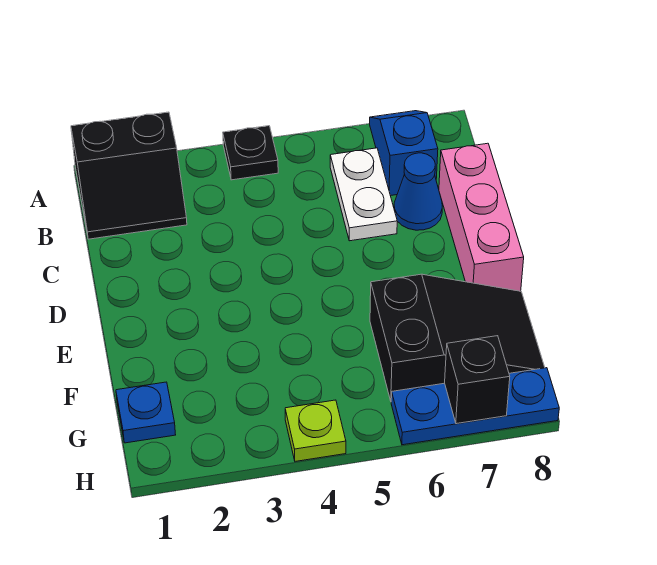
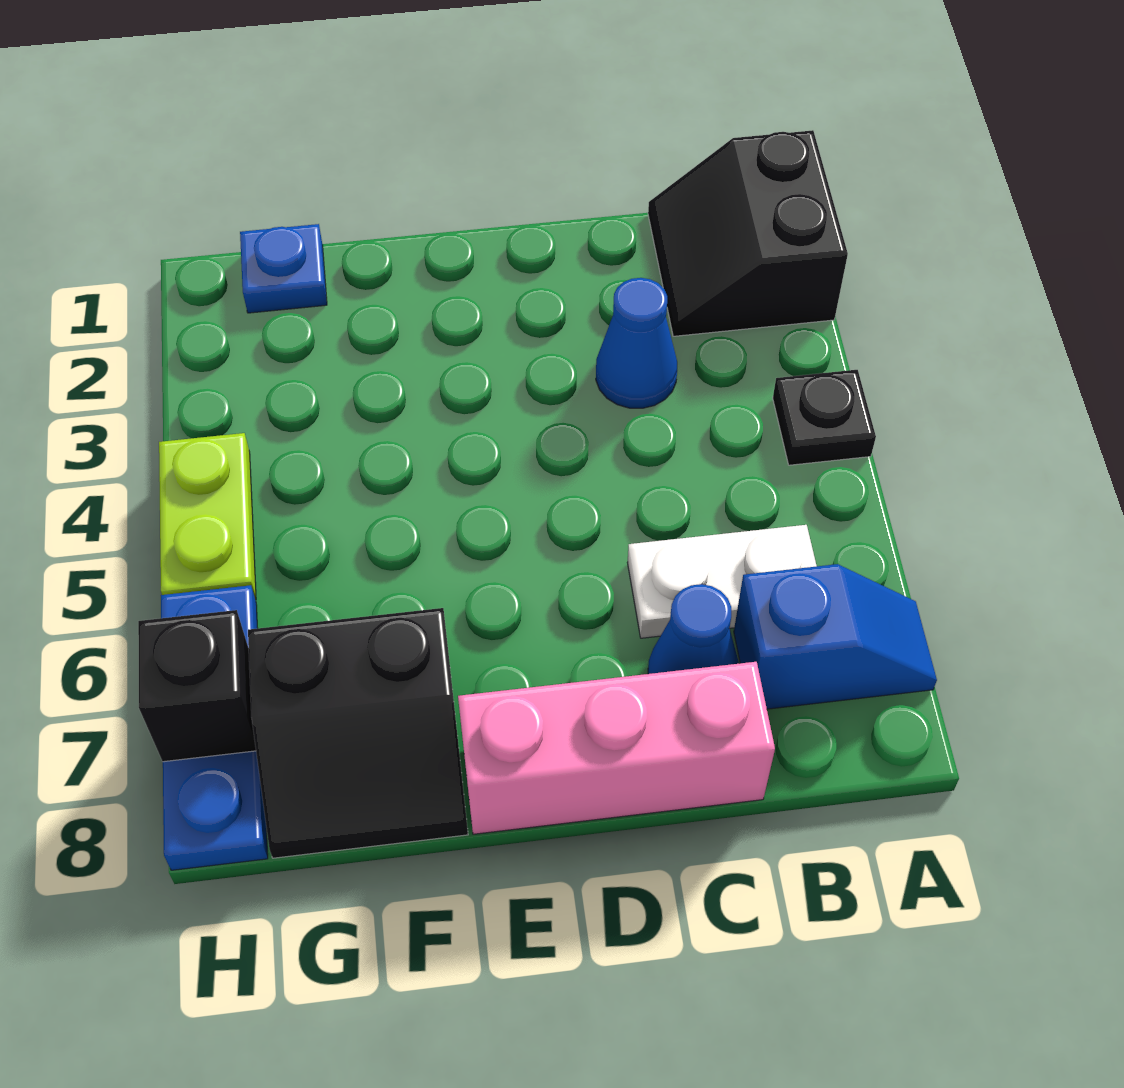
none -> blue 1x1 cone [596,278,677,408]
black 2x3 slope [370,274,545,401] -> black 2x2 slope [248,608,468,858]
lime 1x1 plate [285,400,346,461] -> lime 1x2 plate [159,433,256,600]

